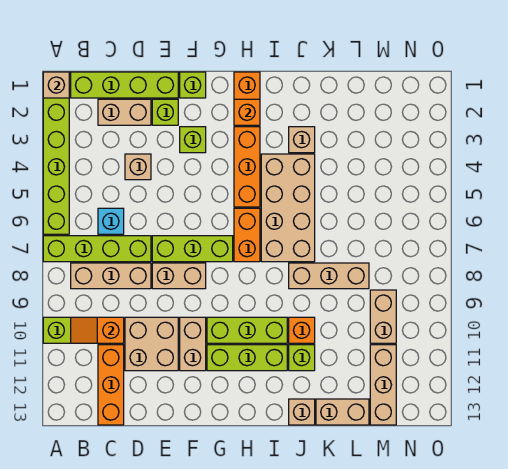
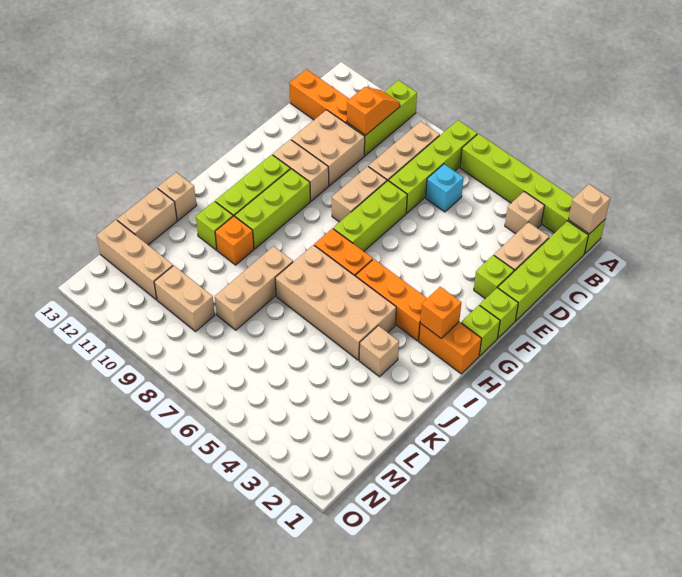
tan 1x1 brick [125,154,151,180] -> tan 1x1 brick moved to [505,192,545,234]
lime 1x1 brick [180,127,206,153] -> lime 1x1 brick moved to [461,305,500,356]

